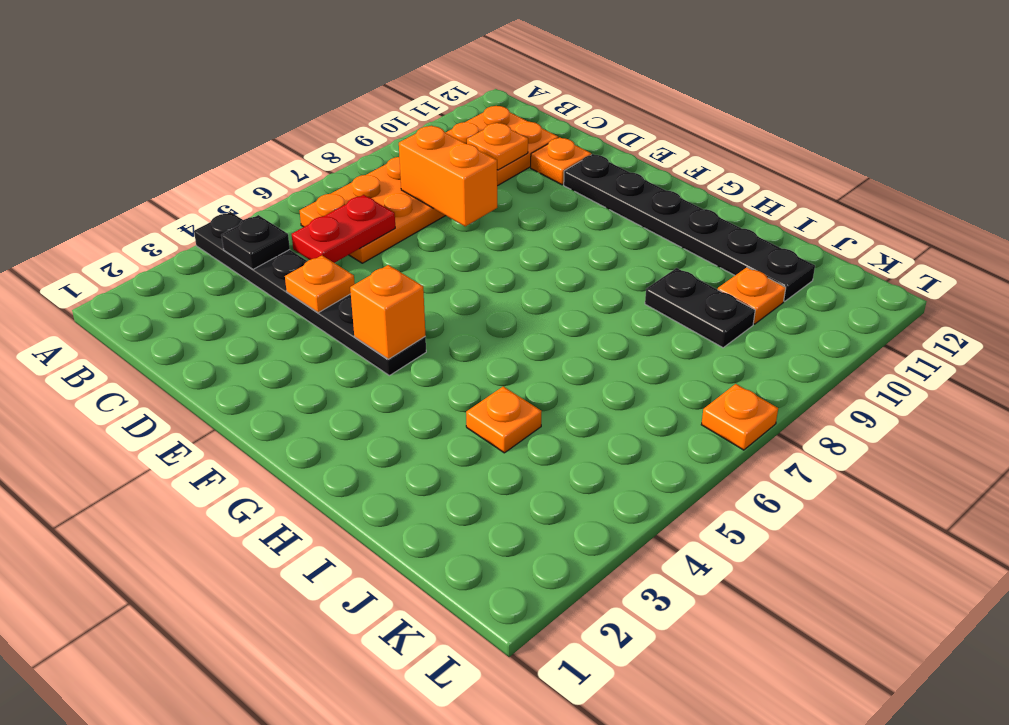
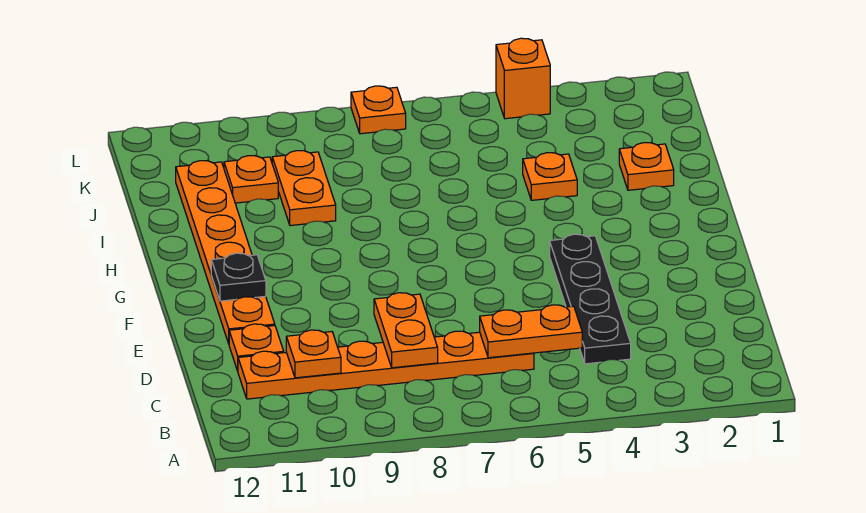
black 1x6 plate [194,212,426,376] -> black 1x4 plate [550,234,631,364]
black 1x1 plate [221,215,290,269] -> black 1x1 plate moved to [211,253,266,301]
orange 2x6 plate [300,106,558,263] -> orange 1x6 plate [238,331,534,399]
red 1x2 plate [292,195,395,263] -> orange 1x2 plate [480,305,582,358]
orange 1x2 brick [399,126,497,226] -> orange 1x2 plate [374,293,438,368]
orange 1x1 plate [285,256,355,313] -> orange 1x1 plate moved to [619,143,674,190]
black 1x6 plate [564,154,815,301] -> orange 1x6 plate [176,161,275,343]
orange 1x1 brick [350,265,426,359] -> orange 1x1 brick moved to [496,38,550,119]
black 1x2 plate [645,268,755,348] -> orange 1x2 plate [272,151,336,226]

